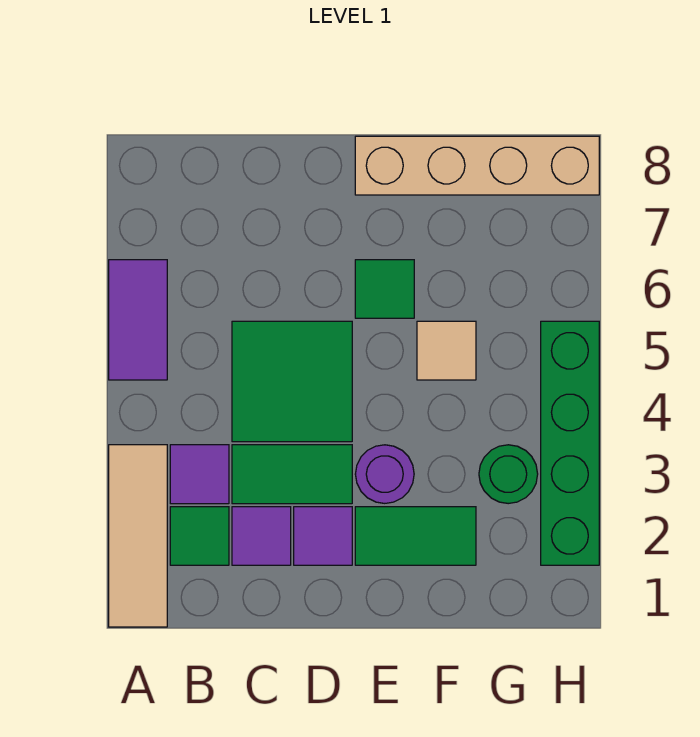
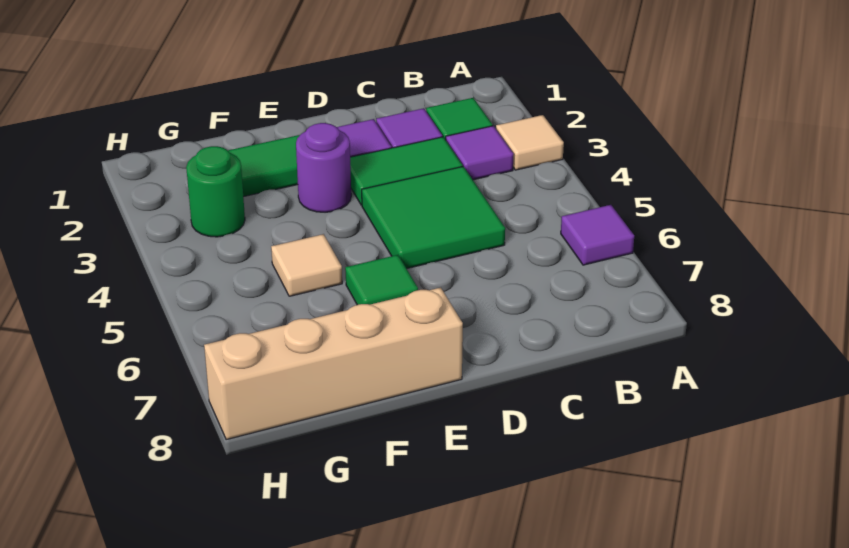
tan 1x3 tile [109,445,167,627] -> tan 1x1 tile [496,115,564,170]
purple 1x2 tile [109,260,167,380] -> purple 1x1 tile [561,205,634,265]
green 1x4 brick [541,321,599,565] -> none

